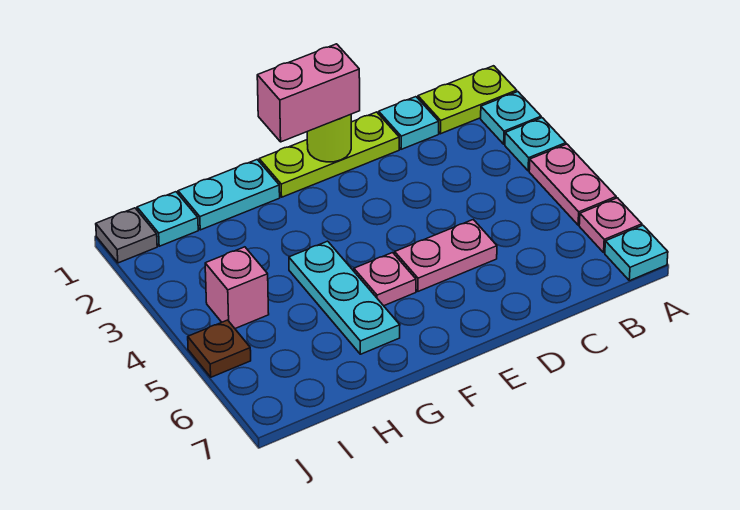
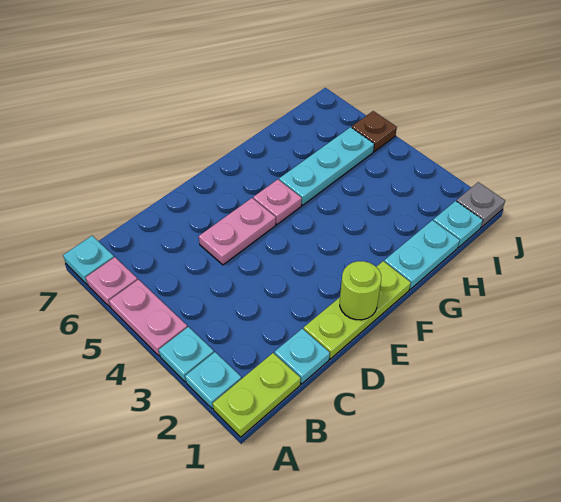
pink 1x2 brick [257,44,360,142] -> none
cyan 1x3 plate [289,241,400,354] -> cyan 1x3 plate turned to [279,127,374,205]
pink 1x1 brick [205,247,269,328] -> none

